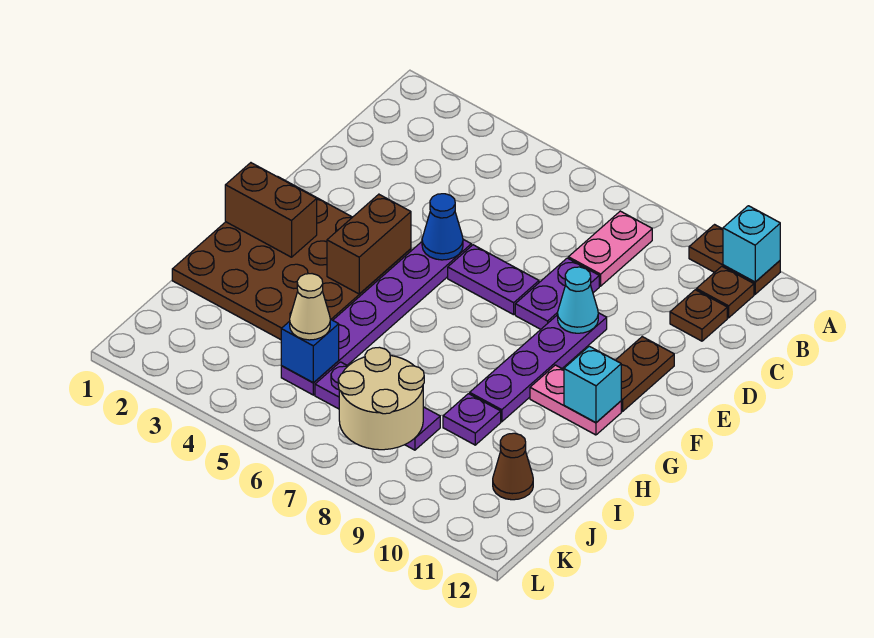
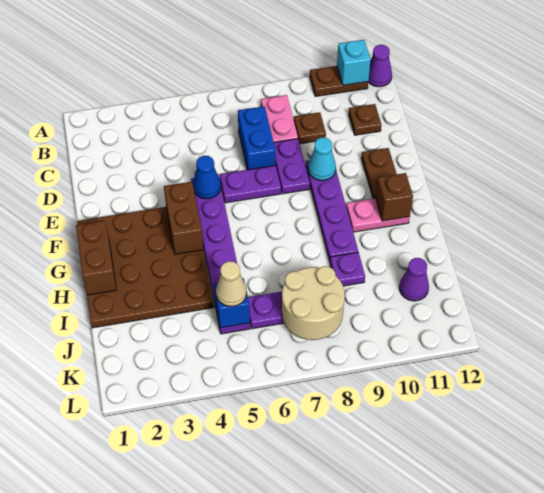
none -> purple 1x1 cone [368,45,392,87]
brown 1x1 plate [696,266,754,318] -> brown 1x1 plate moved to [294,112,326,144]
none -> blue 1x2 brick [238,106,275,170]
brown 1x2 brick [225,163,317,257] -> brown 1x2 brick turned to [76,221,116,295]
cyan 1x1 brick [564,346,621,422] -> brown 1x1 brick [376,173,413,221]
brown 1x1 cone [493,433,533,500] -> purple 1x1 cone [399,258,429,301]

